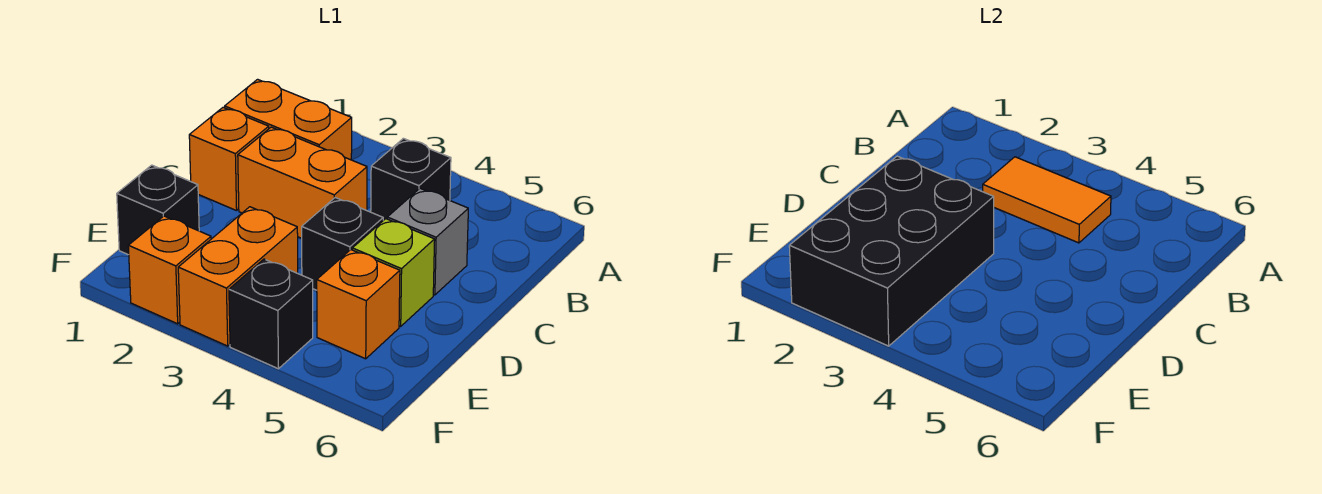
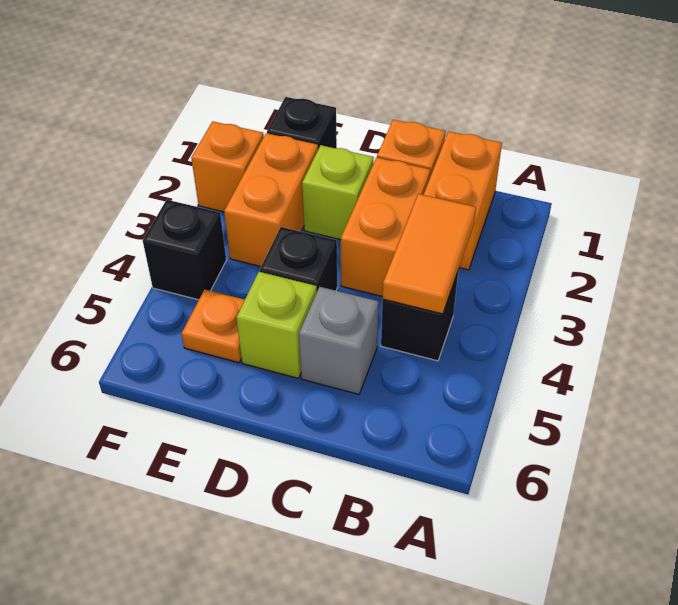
none -> lime 1x1 brick [302,145,374,240]
black 2x3 brick [789,156,994,346] -> none
orange 1x2 brick [178,207,298,346] -> orange 1x2 brick turned to [224,133,318,266]
orange 1x1 brick [317,250,400,359] -> orange 1x1 plate [182,290,245,363]

